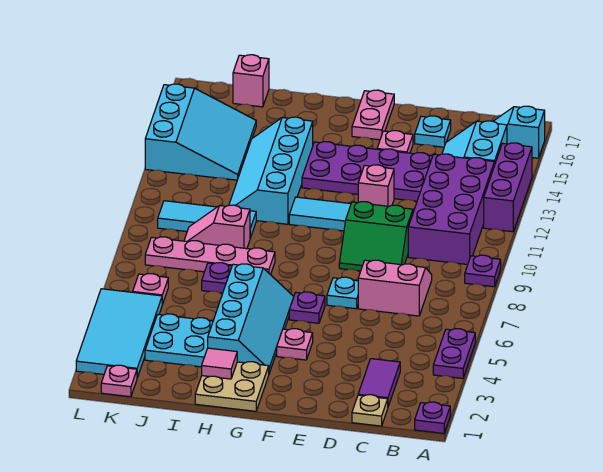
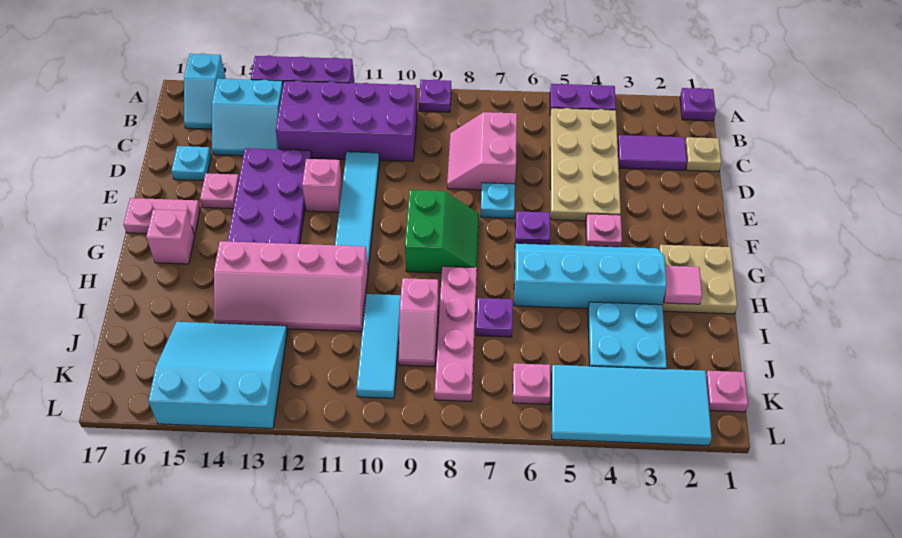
none -> tan 2x4 plate [550,108,621,221]
green 2x2 slope [339,202,413,271] -> green 2x2 slope moved to [405,190,479,273]
cyan 2x4 slope [229,117,313,224] -> pink 2x4 slope [214,241,368,331]
pink 1x1 brick [233,55,269,107] -> pink 1x1 brick moved to [146,209,195,264]

